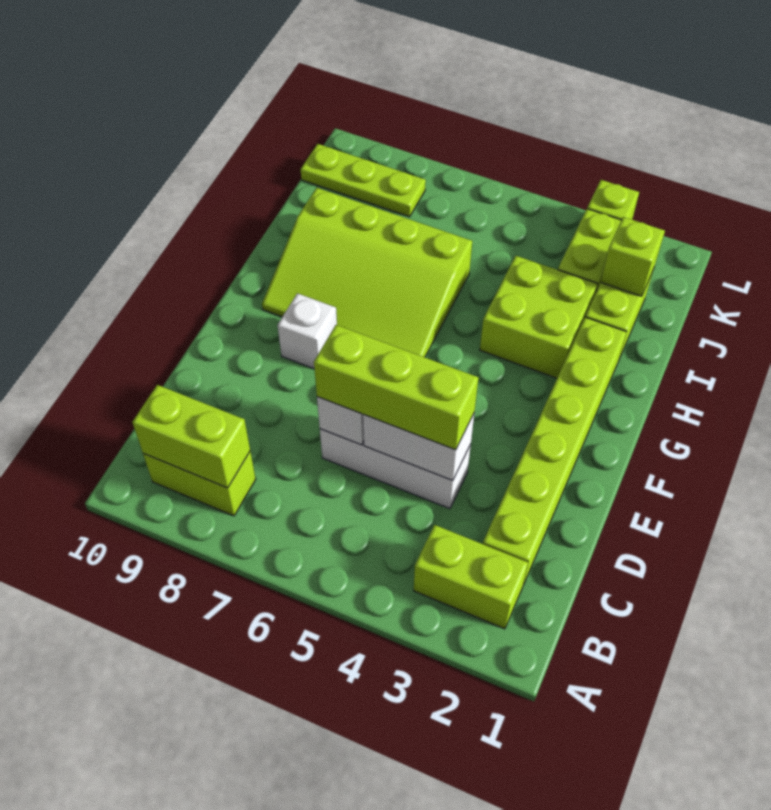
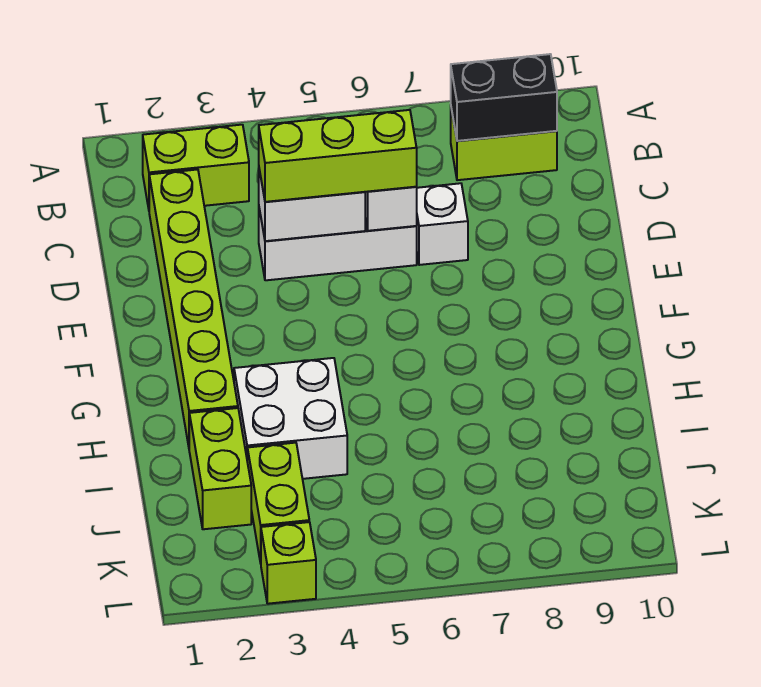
lime 1x2 brick [132,385,250,488] -> black 1x2 brick [451,54,557,141]
white 1x1 brick [278,293,337,369] -> white 1x1 brick moved to [417,183,468,265]
lime 3x4 slope [262,188,472,357] -> none
lime 2x2 brick [480,256,597,378] -> white 2x2 brick [234,358,347,479]
lime 1x1 brick [601,217,665,296] -> none
lime 1x3 plate [301,144,426,217] -> none

